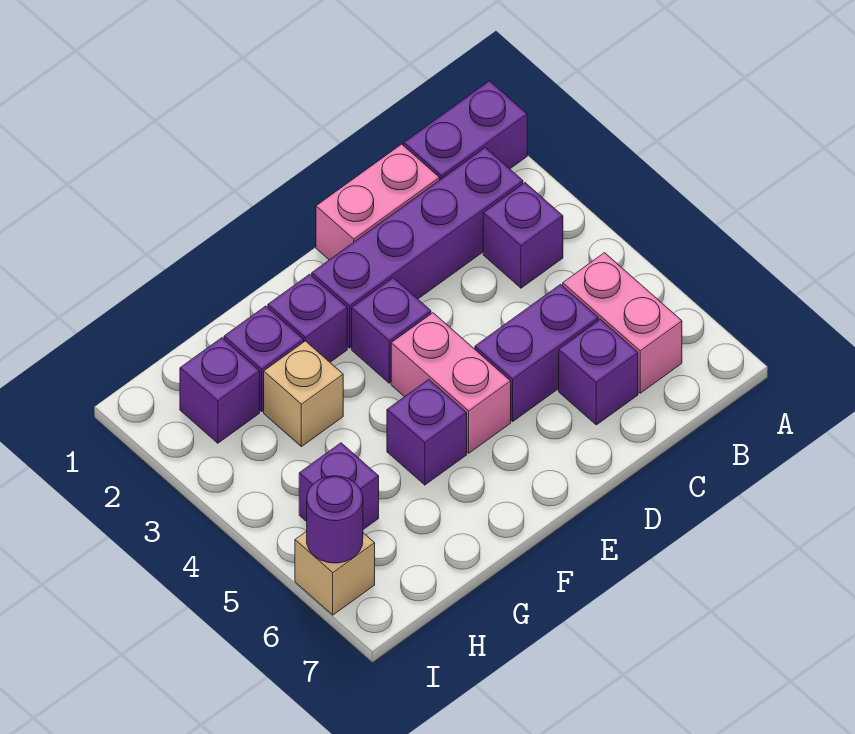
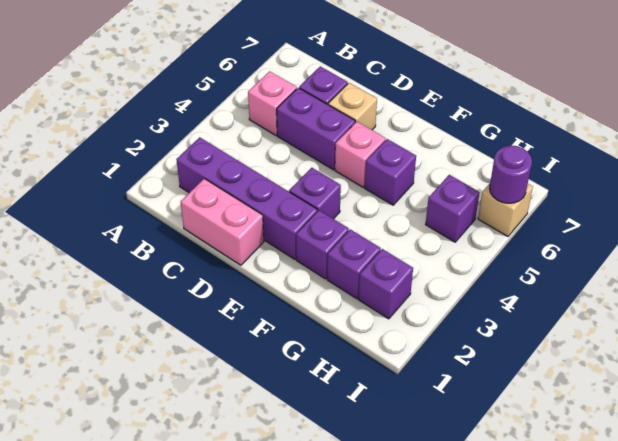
purple 1x2 brick [404,81,527,180] -> none
purple 1x1 brick [483,183,563,288] -> none
pink 1x2 brick [563,253,682,393] -> pink 1x1 brick [248,71,297,135]
pink 1x2 brick [391,313,511,453] -> pink 1x1 brick [335,122,386,187]
tan 1x1 brick [264,341,343,447] -> tan 1x1 brick moved to [328,83,377,130]

